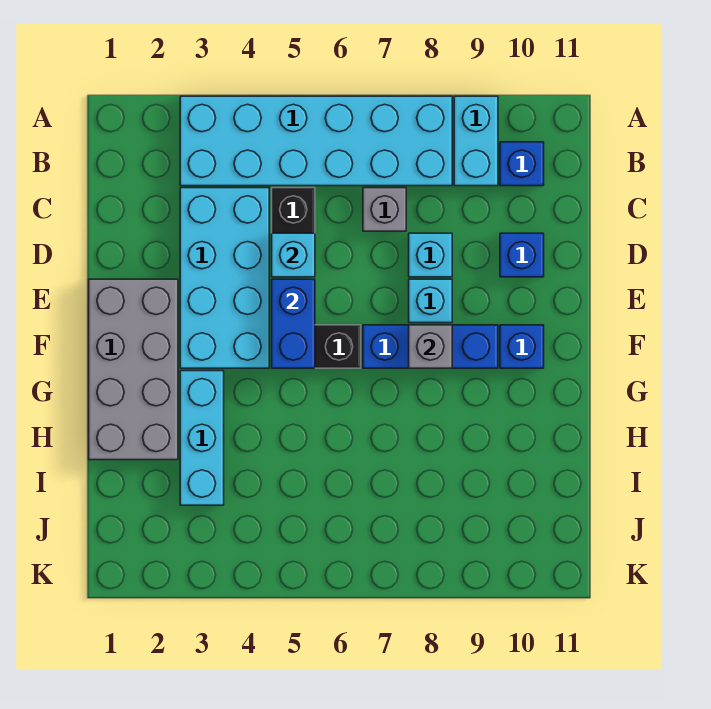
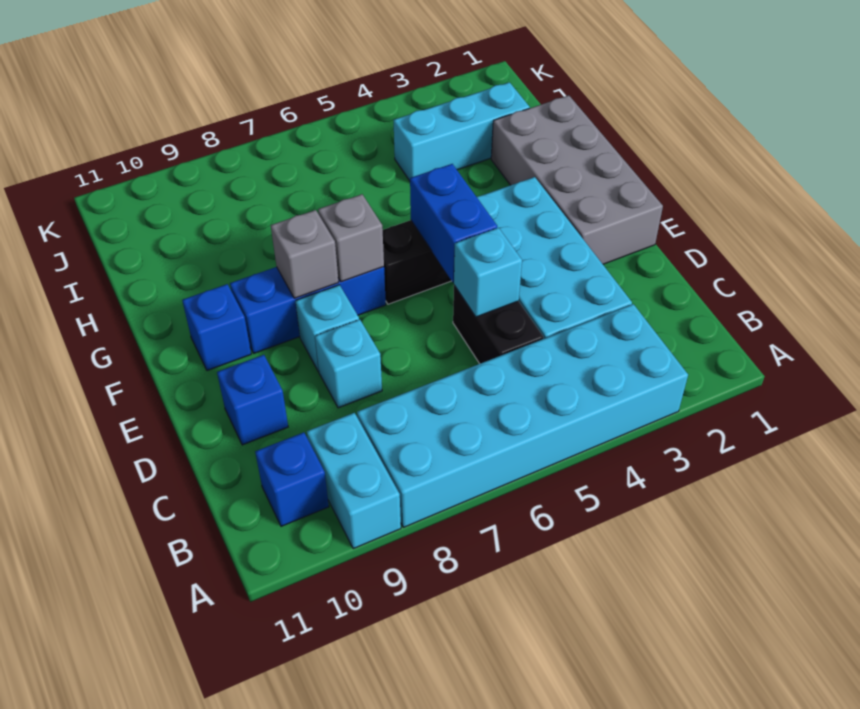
grey 1x1 brick [363,188,406,231] -> grey 1x1 brick moved to [318,194,384,282]
cyan 1x3 brick [180,371,224,505] -> cyan 1x3 brick turned to [394,82,530,181]

